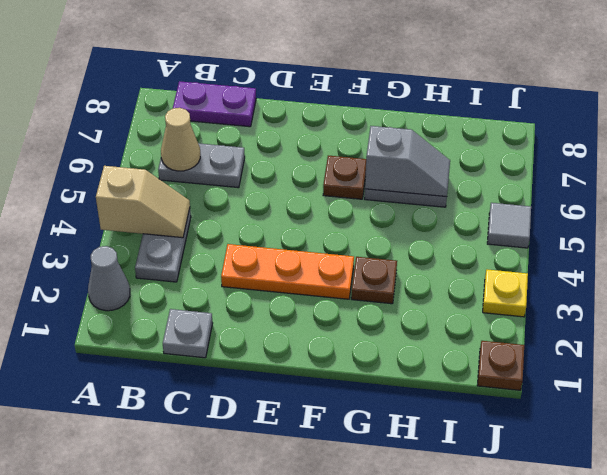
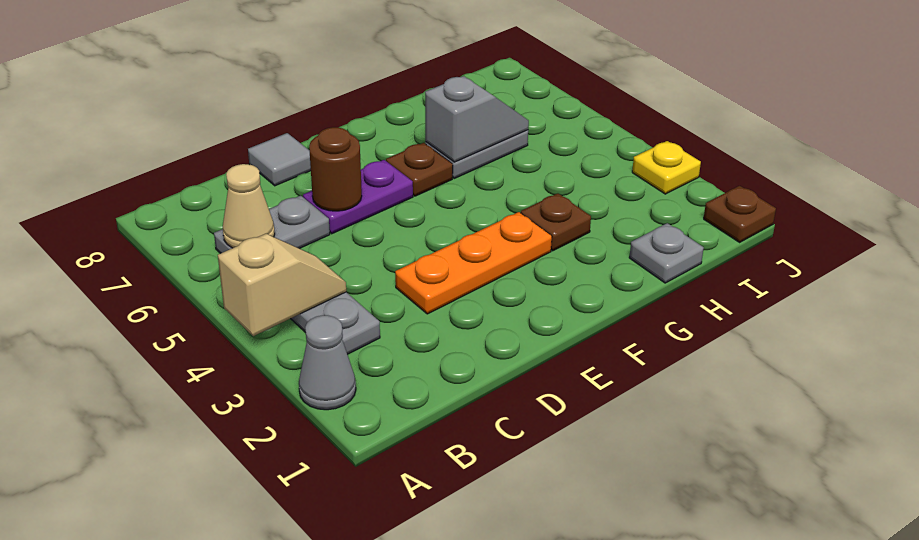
purple 1x2 plate [173,81,256,127] -> purple 1x2 plate moved to [303,160,413,234]
grey 1x1 plate [163,309,213,358] -> grey 1x1 plate moved to [629,223,704,283]
none -> brown 1x1 round brick [309,127,362,211]
grey 1x1 tile [487,203,531,248] -> grey 1x1 tile moved to [248,133,311,186]

